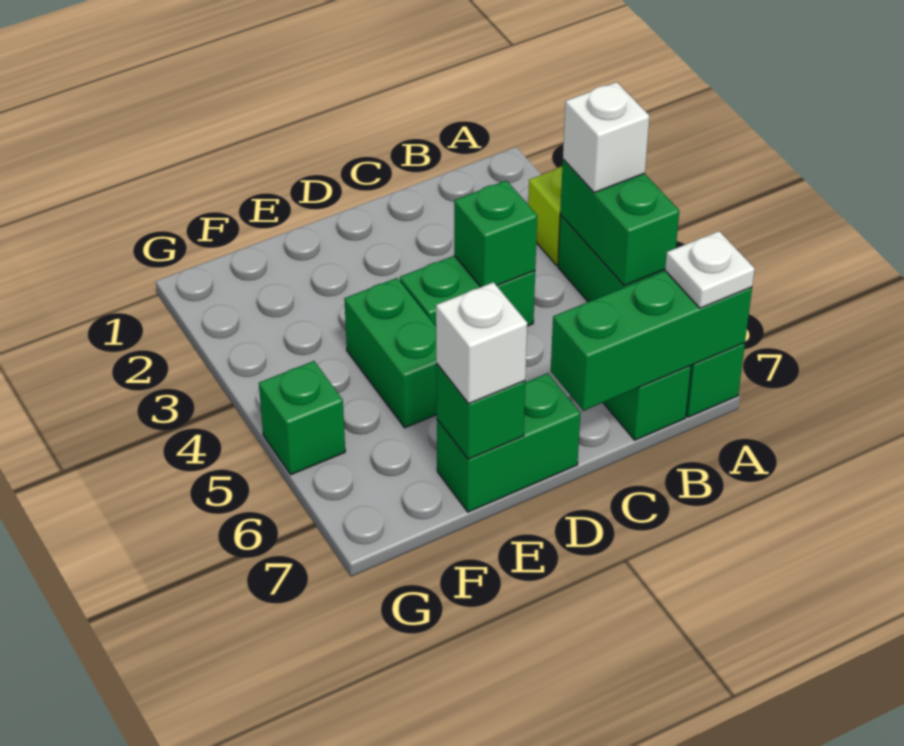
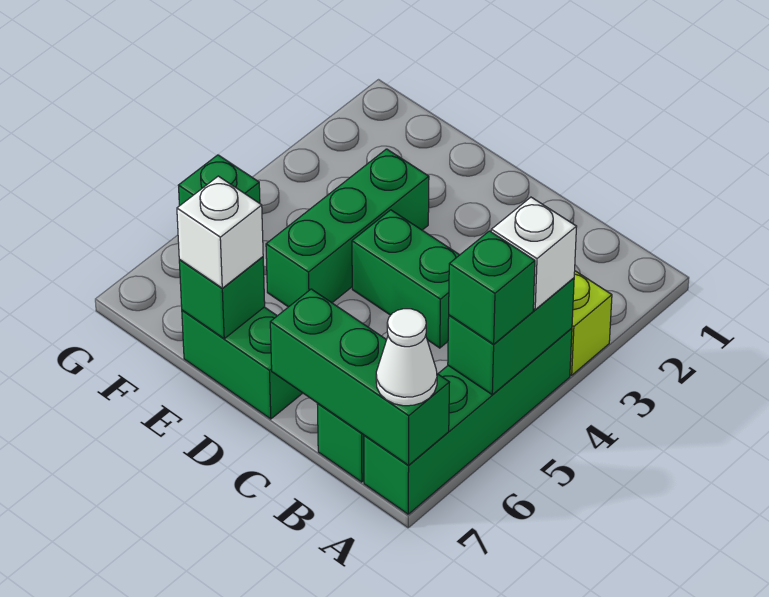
white 1x1 plate [665,231,755,308] -> white 1x1 cone [376,309,437,406]
green 1x1 brick [454,180,537,287] -> green 1x1 brick moved to [449,231,535,344]
green 1x2 brick [344,278,437,428] -> green 1x3 brick [266,149,429,307]

